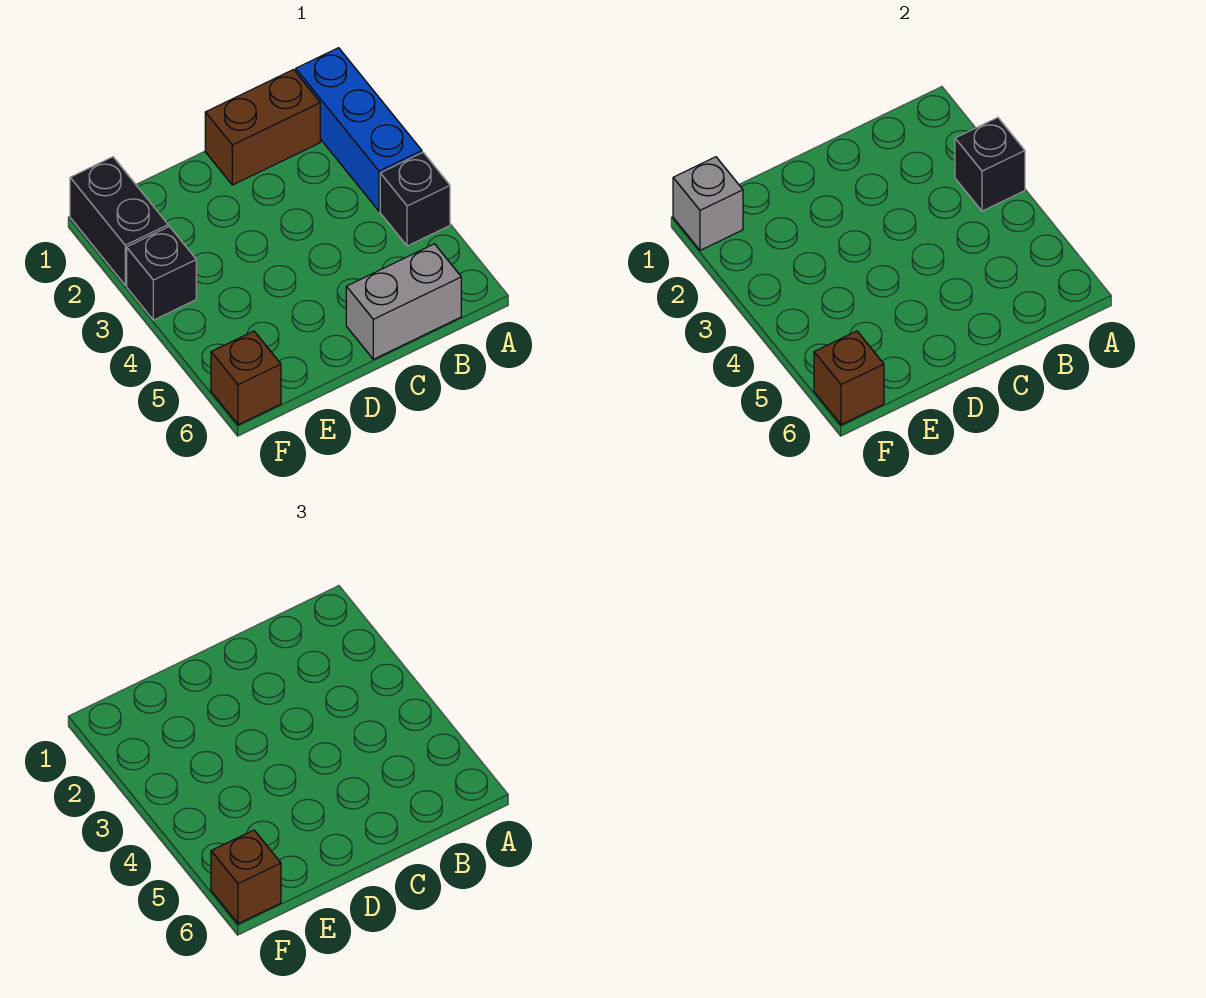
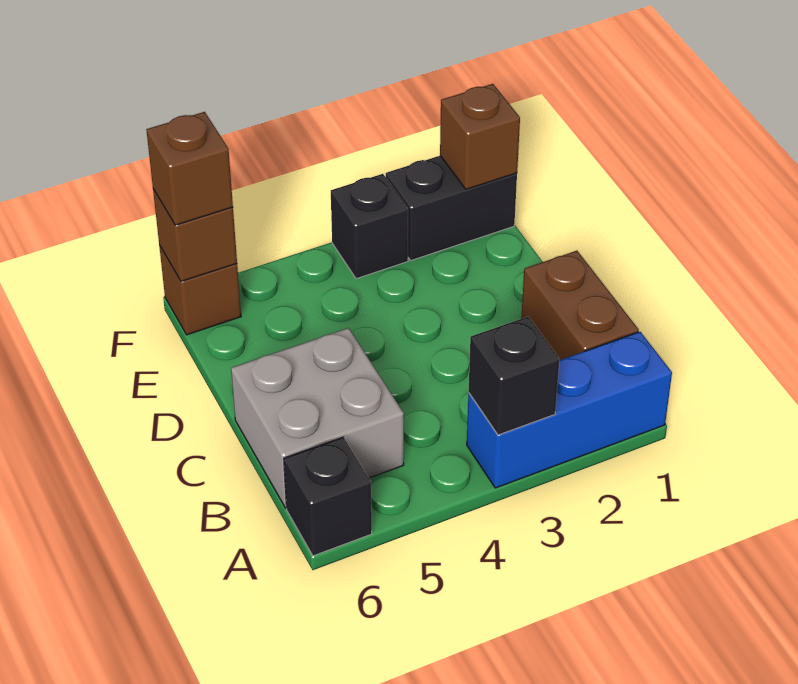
black 1x1 brick [380,153,450,246] -> black 1x1 brick moved to [284,437,372,556]
grey 1x2 brick [346,244,461,359] -> grey 2x2 brick [231,328,404,508]
grey 1x1 brick [673,157,743,250] -> brown 1x1 brick [440,84,520,189]

